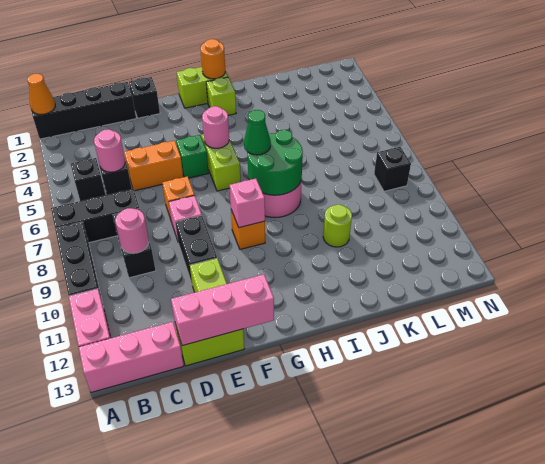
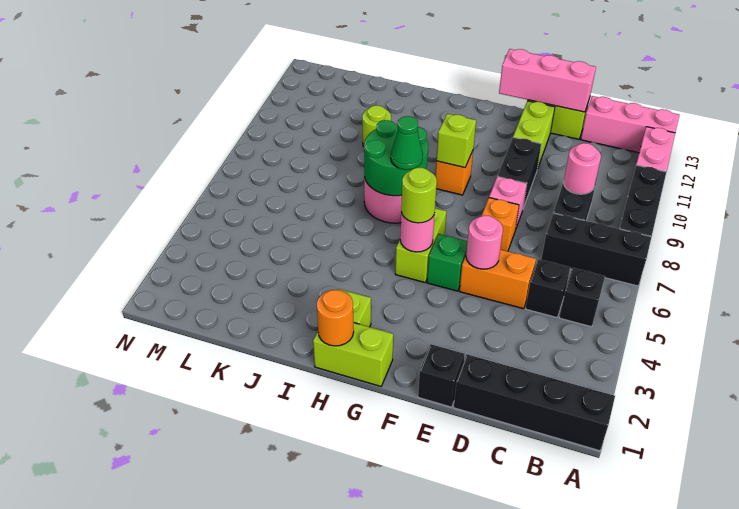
orange 1x1 cone [27,74,55,114] -> none
pink 1x1 round brick [94,129,125,172] -> pink 1x1 round brick moved to [466,216,503,269]
none -> lime 1x1 round brick [401,168,437,223]
pink 1x1 brick [230,179,265,228] -> lime 1x1 brick [436,114,476,168]
black 1x1 brick [374,147,411,191] -> none

